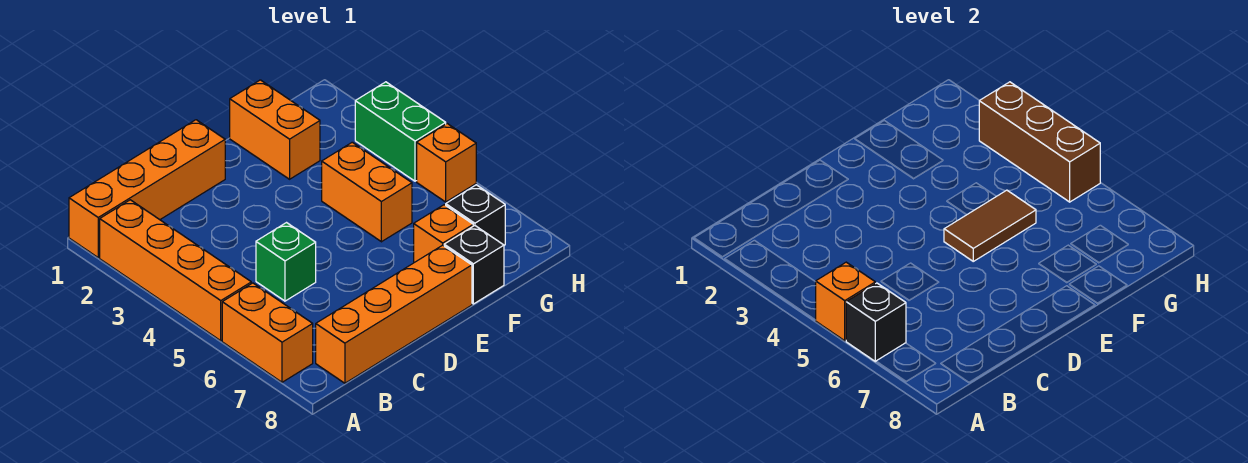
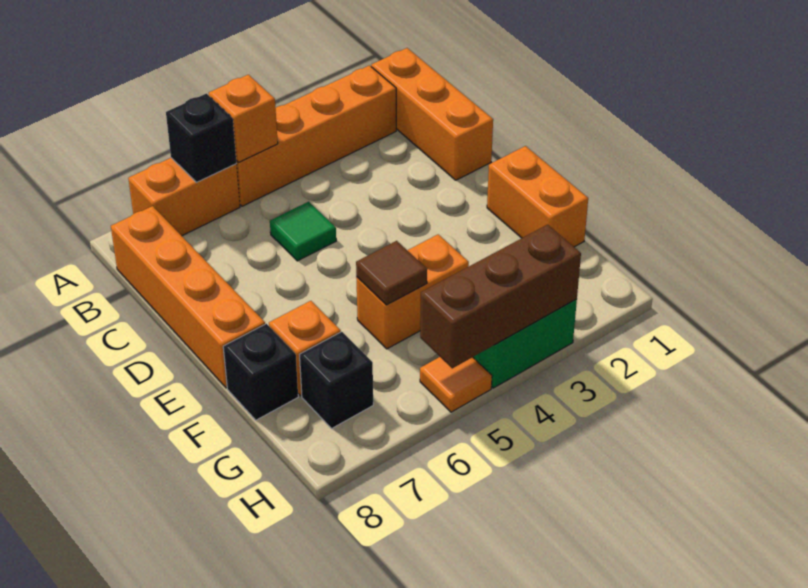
orange 1x4 brick [69,120,225,257] -> orange 1x3 brick [371,48,493,180]
green 1x1 brick [256,223,316,301] -> green 1x1 tile [270,202,336,261]
brown 1x2 tile [944,190,1036,261] -> brown 1x1 tile [356,241,427,305]
orange 1x2 brick [230,80,320,179] -> orange 1x2 brick turned to [487,146,588,247]
orange 1x1 brick [417,124,476,202] -> orange 1x1 tile [420,357,492,412]

